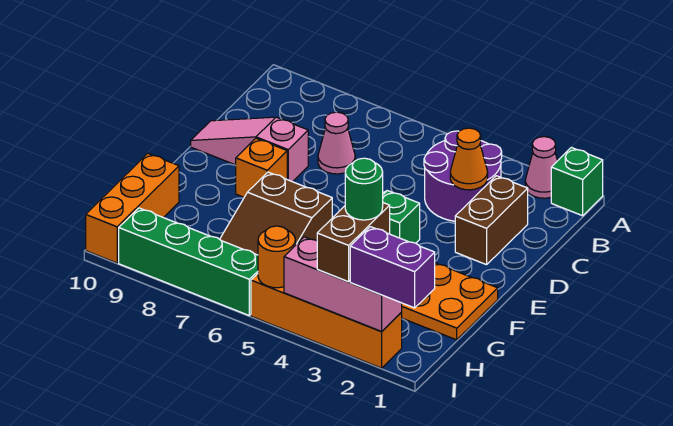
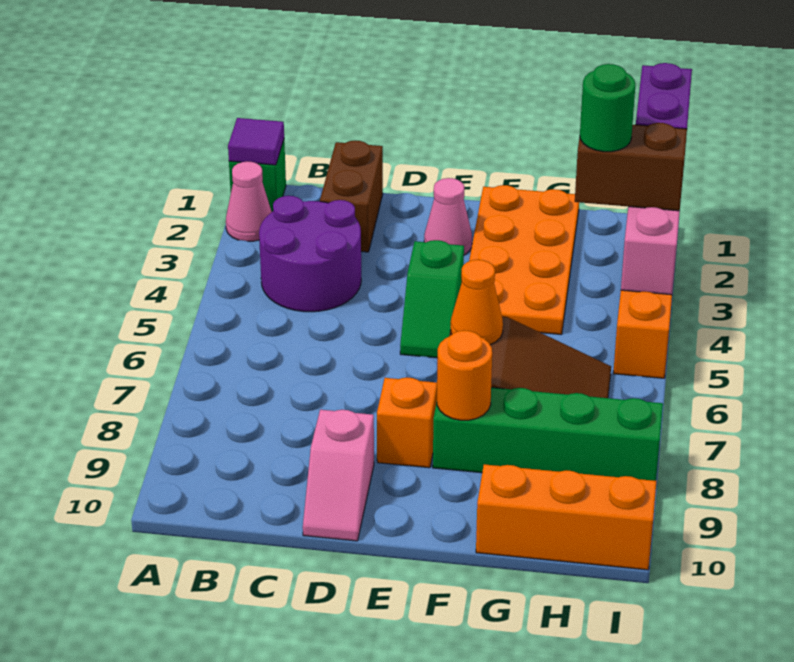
none -> purple 1x1 tile [228,118,284,165]
brown 1x2 brick [455,176,528,265] -> brown 1x2 brick turned to [320,140,383,252]
orange 1x1 cone [450,128,488,190] -> orange 1x1 cone moved to [451,260,503,345]
pink 1x1 cone [318,112,355,174] -> pink 1x1 cone moved to [424,178,472,255]
pink 1x3 slope [191,117,308,182] -> pink 1x2 slope [303,410,374,541]
orange 1x1 round brick [258,226,295,288] -> orange 1x1 round brick moved to [437,330,492,420]
green 1x4 brick [119,208,258,315] -> green 1x4 brick turned to [433,388,663,481]

